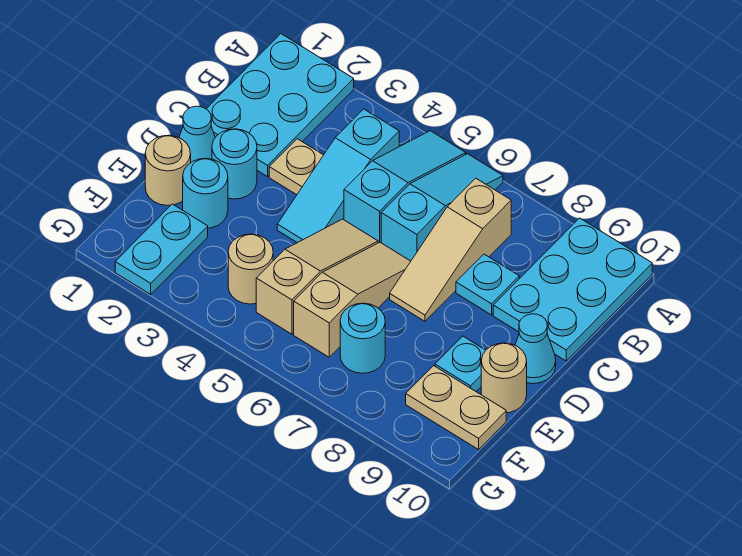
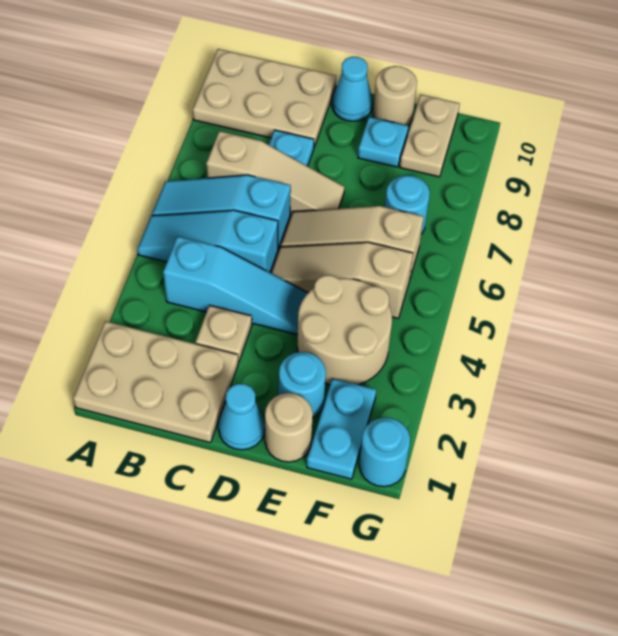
cyan 2x3 plate [207,34,354,177] -> tan 2x3 plate [73,321,238,443]
cyan 2x3 plate [493,218,652,361] -> tan 2x3 plate [193,49,336,147]
cyan 1x1 round brick [212,129,257,199] -> cyan 1x1 round brick moved to [359,418,410,487]
cyan 1x2 plate [115,204,208,294] -> cyan 1x2 plate turned to [307,378,376,479]
tan 1x1 round brick [228,234,273,304] -> tan 2x2 round brick [297,275,392,385]

